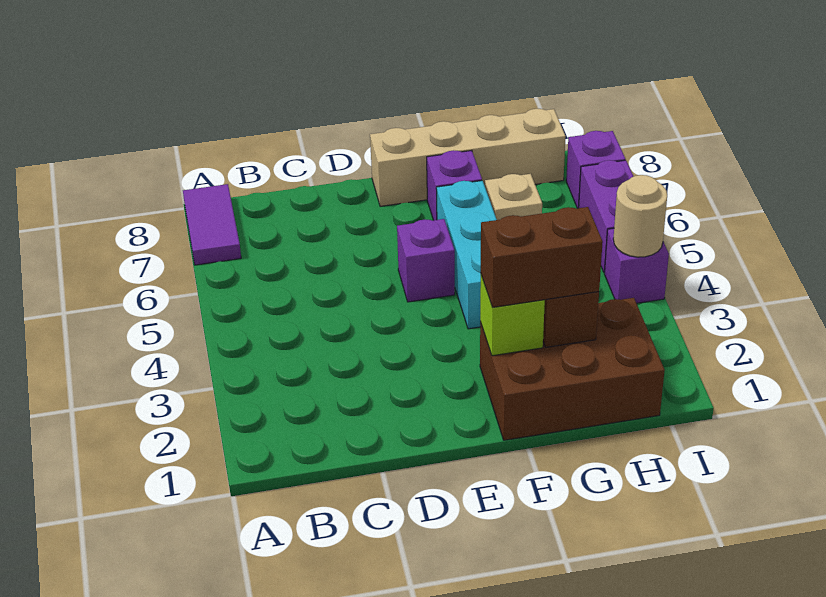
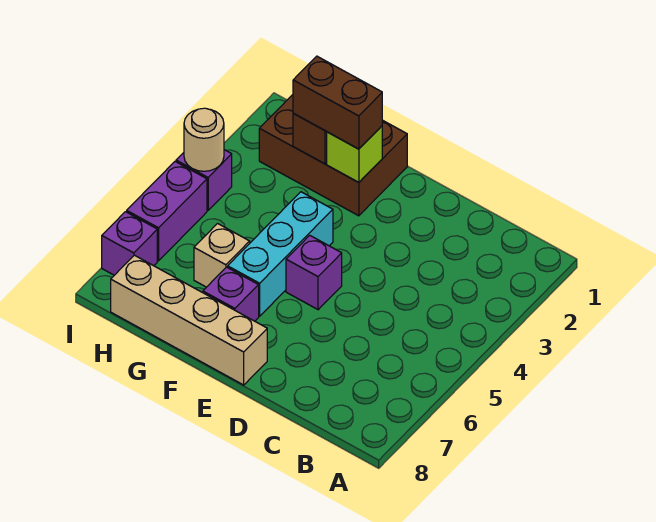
purple 1x2 tile [183,184,241,265] -> none

